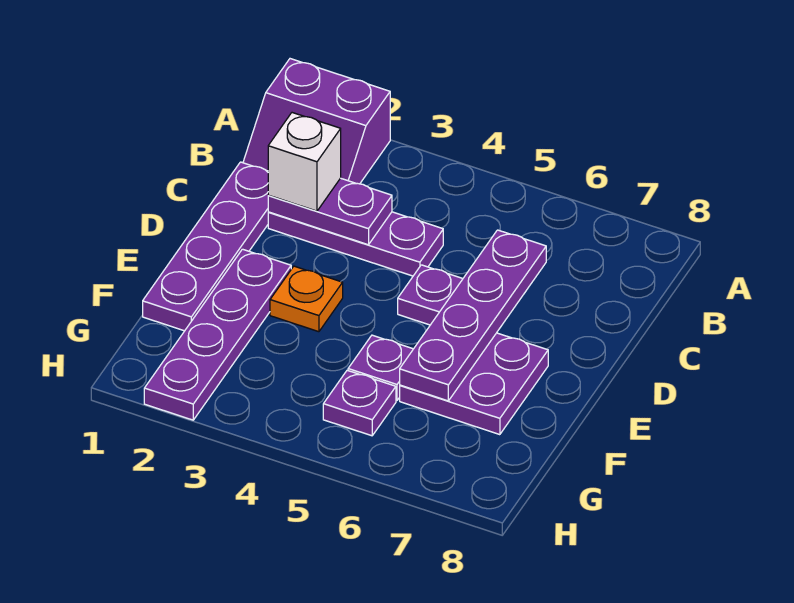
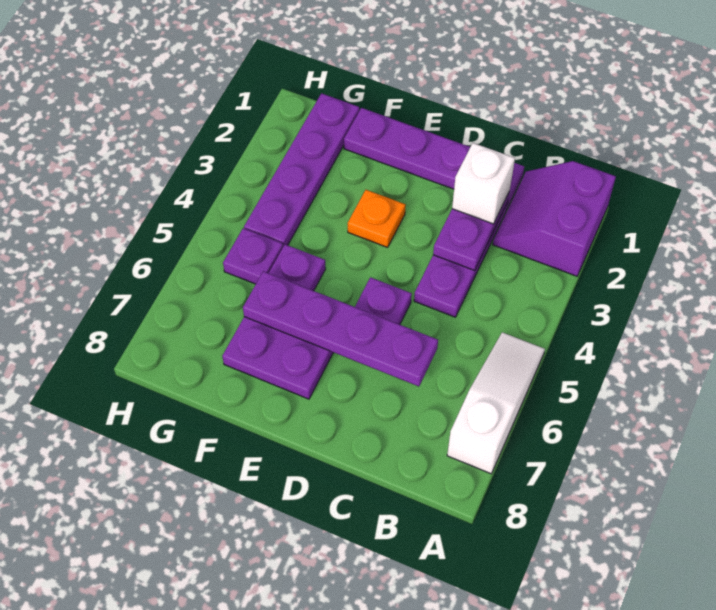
none -> white 1x3 slope [447,332,545,474]
purple 1x4 plate [144,249,291,420] -> purple 1x4 plate turned to [244,93,359,247]

